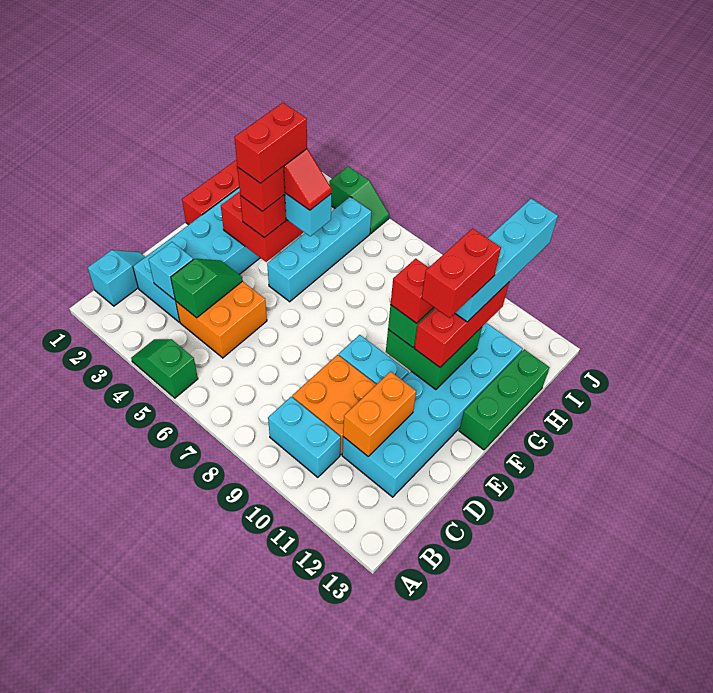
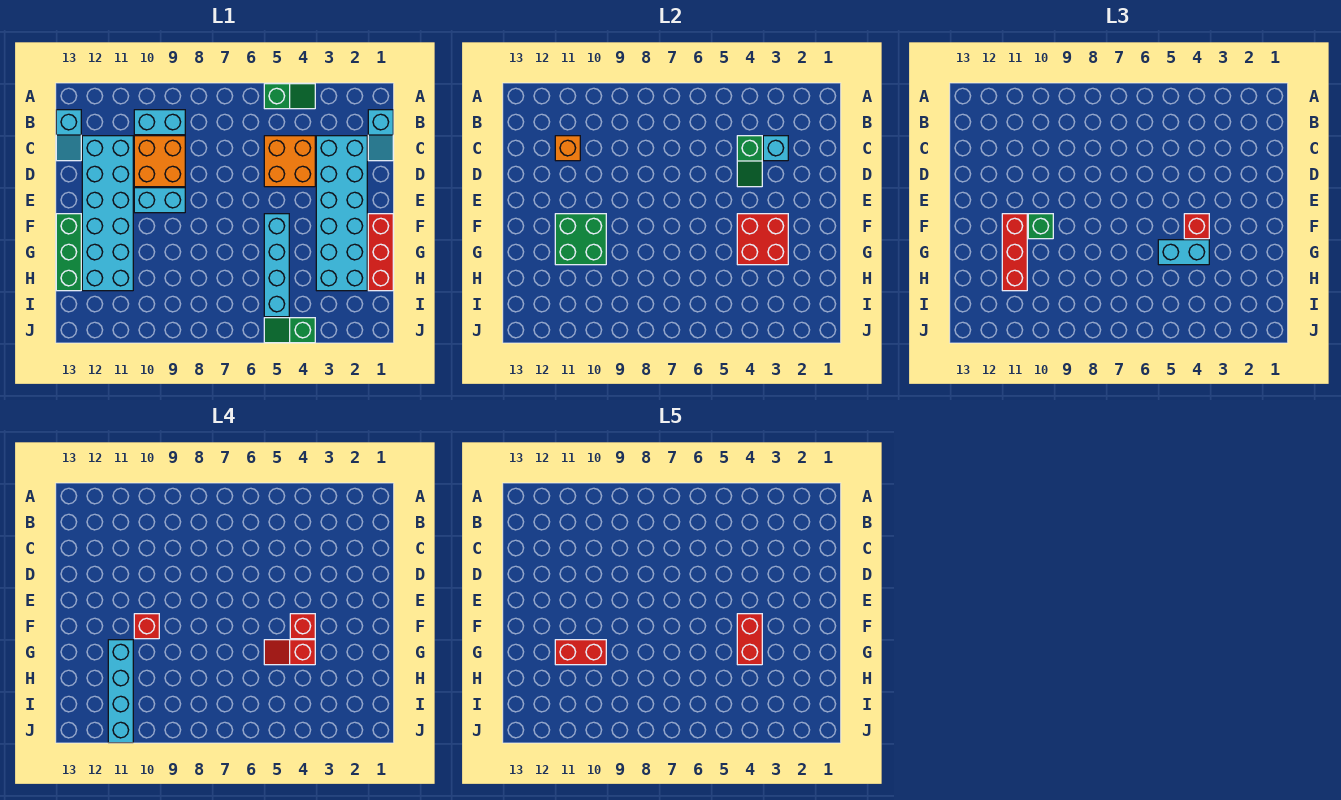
none -> cyan 1x2 slope [56,110,81,161]
orange 1x2 brick [343,372,416,456] -> orange 1x1 brick [555,136,580,161]
red 1x2 brick [422,229,501,318] -> red 1x2 brick turned to [555,640,606,665]

